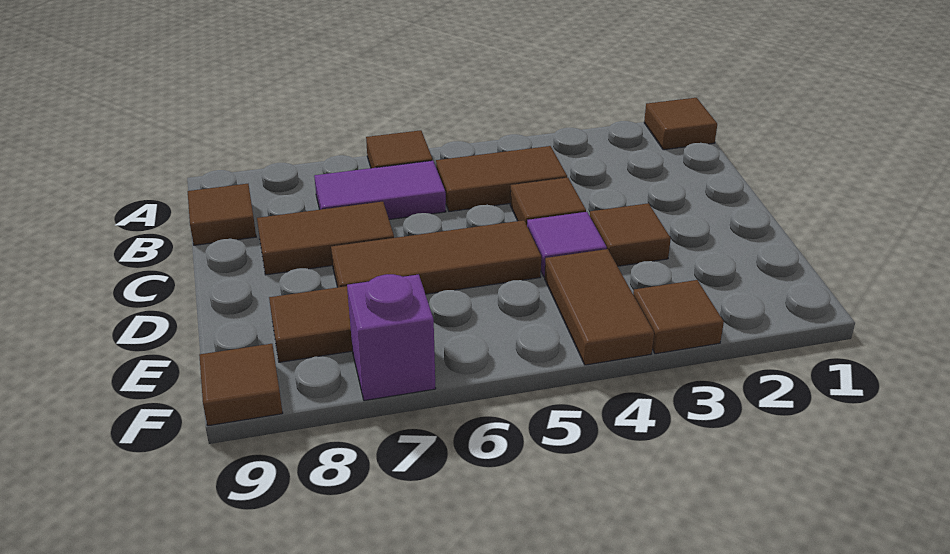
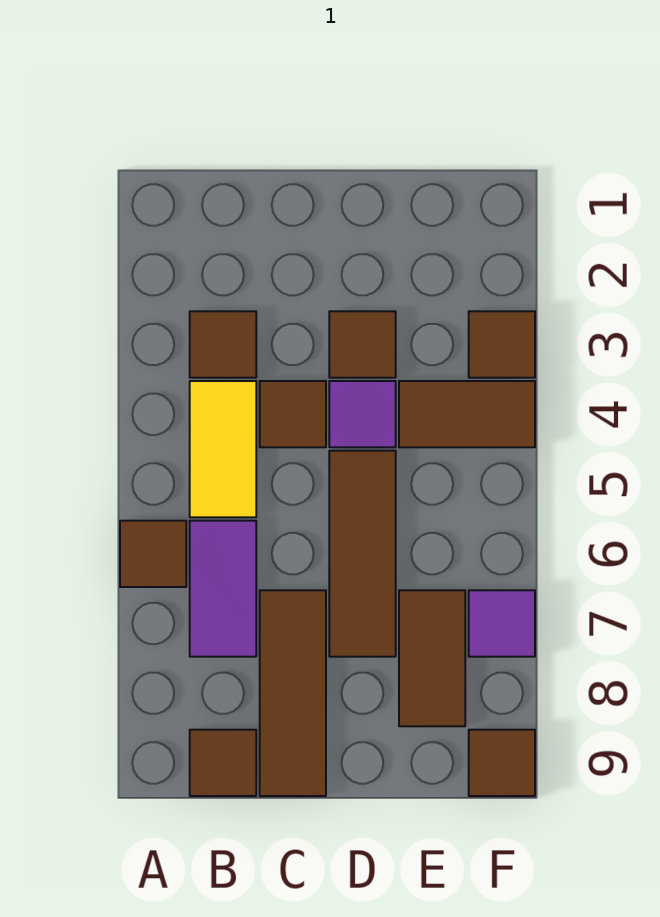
brown 1x1 tile [644,98,717,150] -> brown 1x1 tile moved to [190,311,256,378]
brown 1x2 tile [436,146,567,212] -> yellow 1x2 tile [190,381,256,517]
brown 1x2 tile [257,202,394,275] -> brown 1x3 tile [260,590,326,796]
purple 1x1 brick [347,274,436,401] -> purple 1x1 tile [469,590,535,657]

